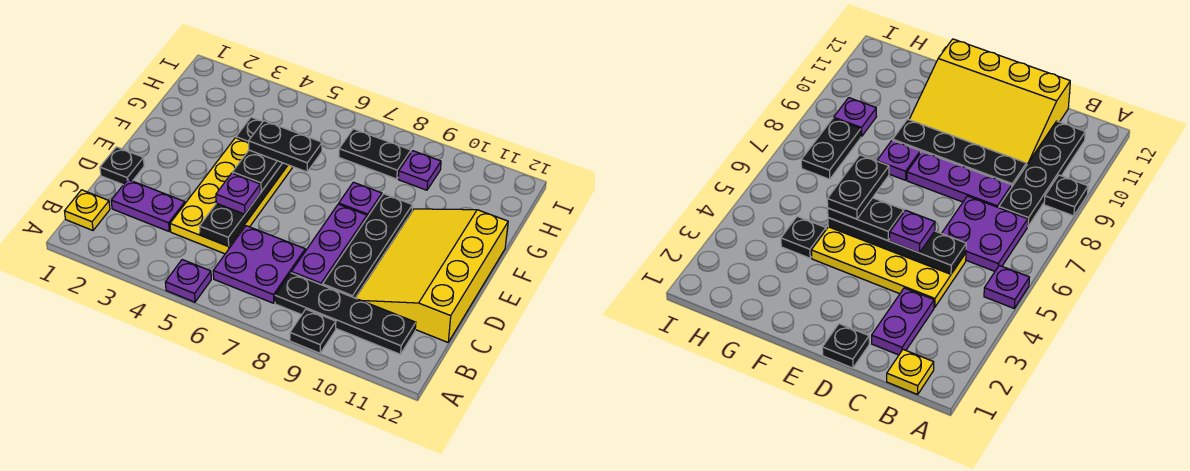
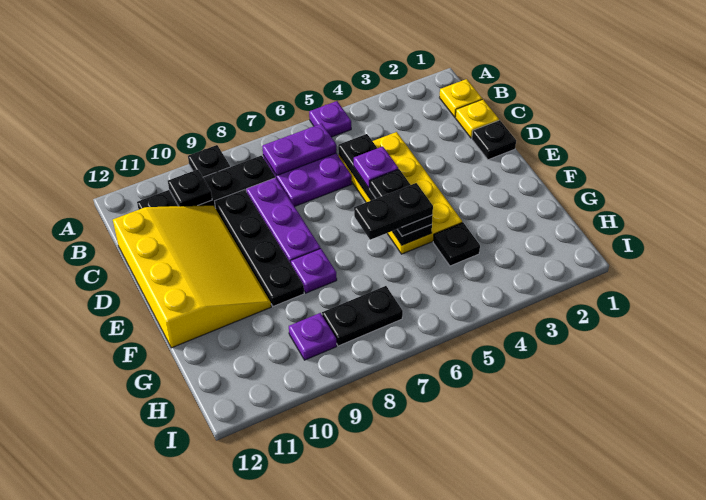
none -> black 1x1 plate [168,169,212,206]
none -> yellow 1x1 plate [455,99,499,138]
purple 1x2 plate [111,180,185,231] -> purple 1x2 plate moved to [262,124,336,175]

